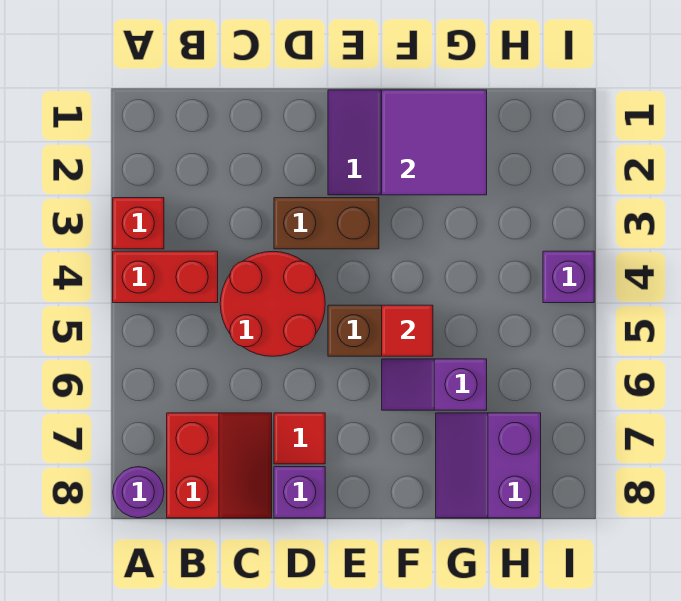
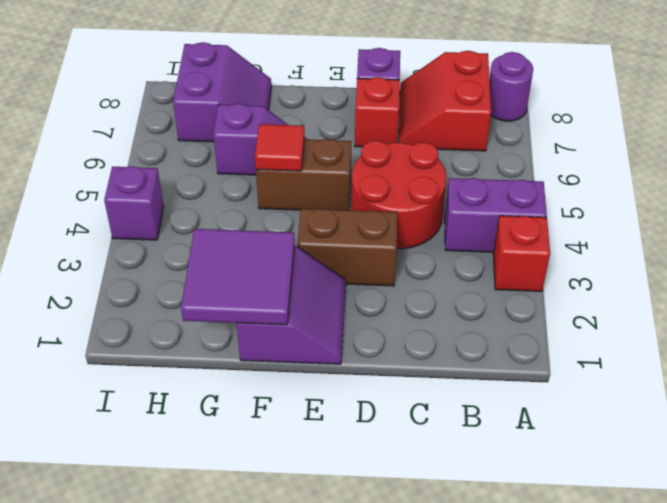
red 1x2 brick [113,251,218,303] -> purple 1x2 brick [445,178,547,252]
red 1x1 tile [274,413,325,464] -> red 1x1 brick [355,77,400,147]

